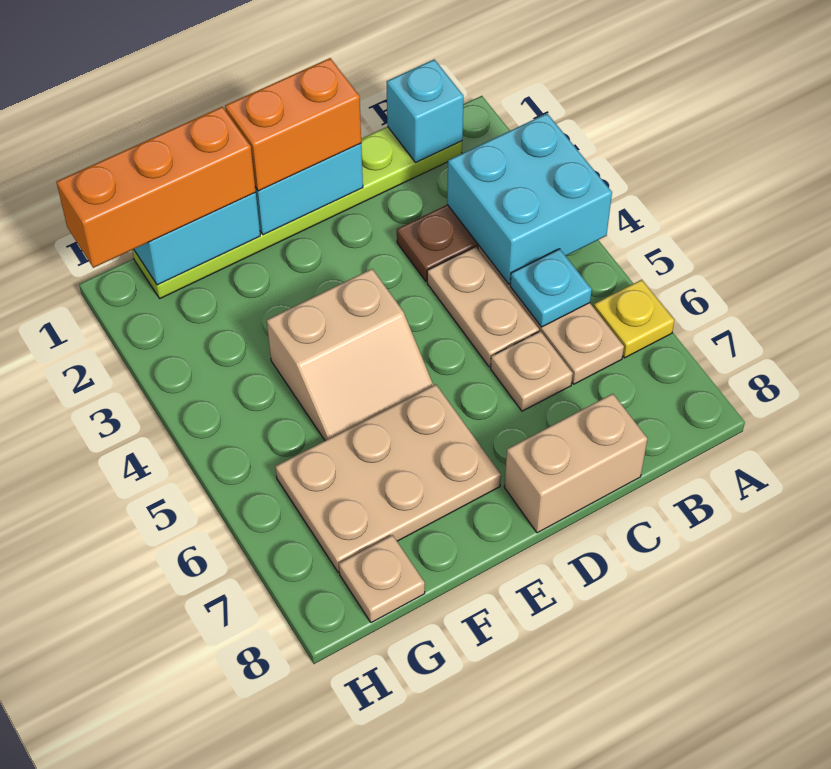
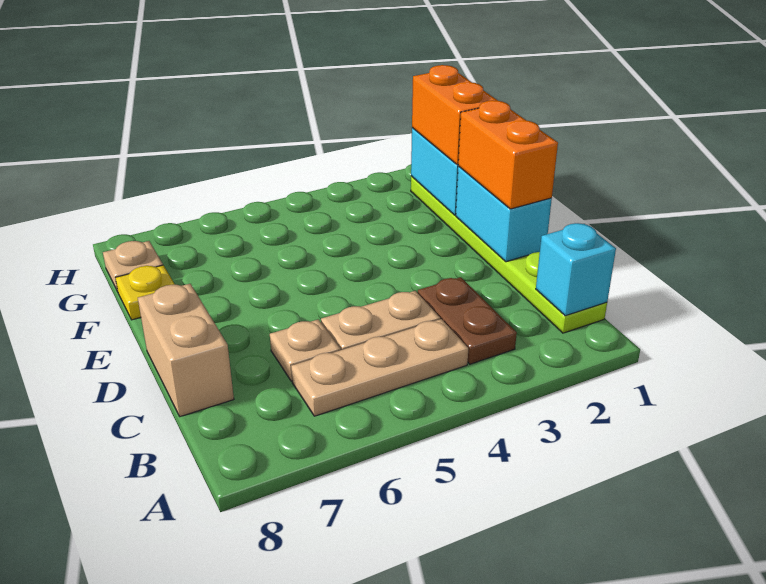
cyan 2x2 brick [447,114,612,284] -> none
yellow 1x1 plate [594,280,675,358] -> yellow 1x1 plate moved to [116,265,175,320]
cyan 1x1 plate [510,249,592,327] -> none
tan 2x2 slope [267,269,433,441] -> none
tan 2x3 plate [275,385,501,572] -> none
orange 1x3 brick [57,107,256,268] -> orange 1x2 brick [412,65,498,165]

